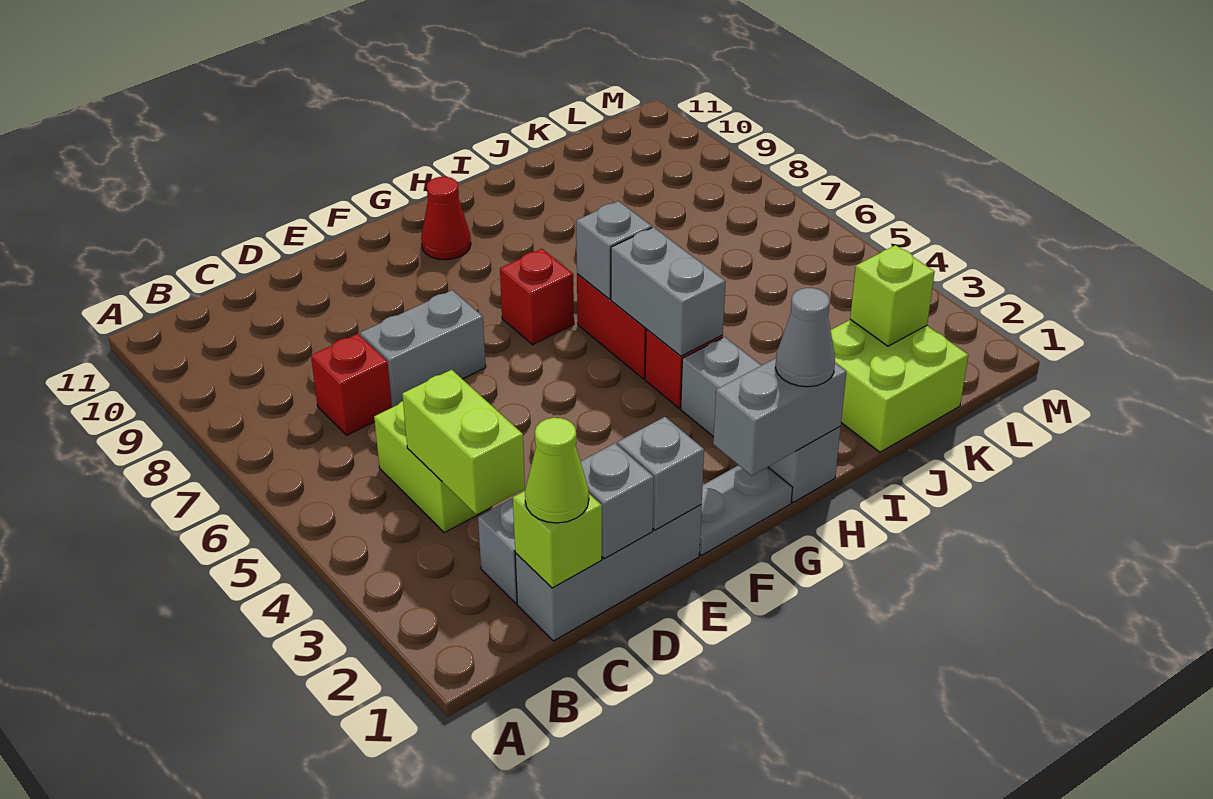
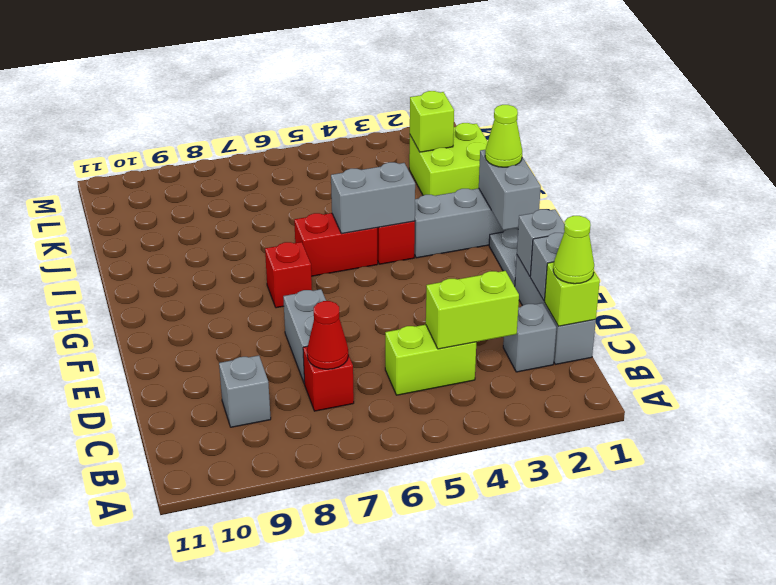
red 1x1 cone [421,177,471,260] -> red 1x1 cone moved to [307,301,348,369]
grey 1x1 cone [775,288,835,387] -> lime 1x1 cone [485,105,522,167]
grey 1x1 brick [576,201,652,299] -> grey 1x1 brick moved to [219,355,271,427]

